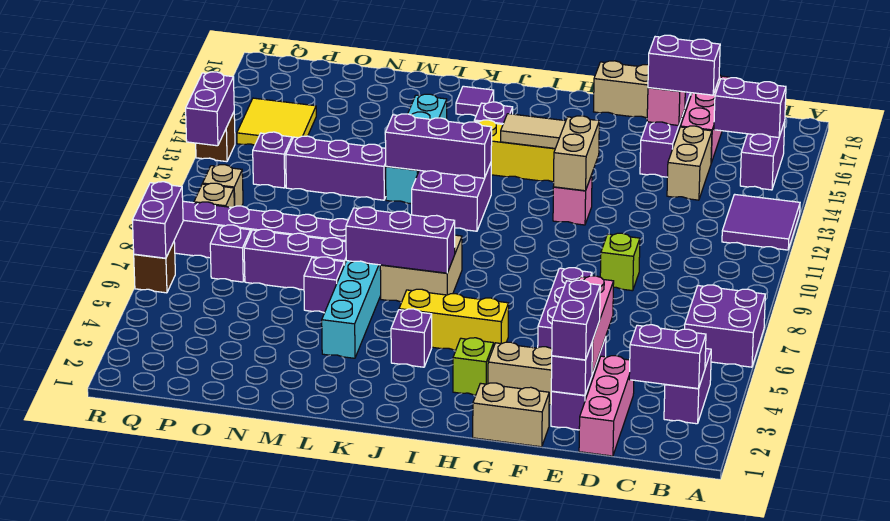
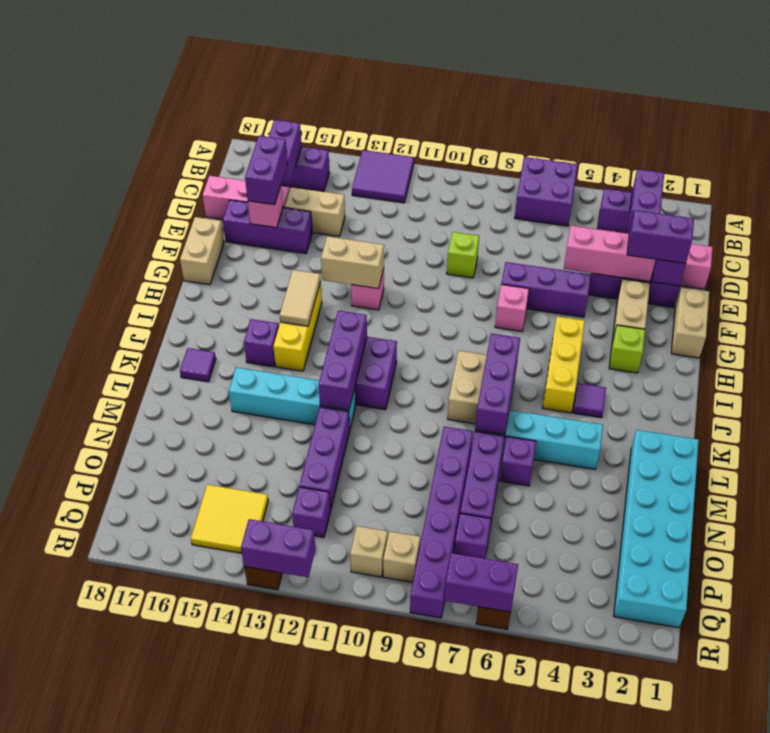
none -> pink 1x1 brick [495,284,529,331]
purple 1x1 brick [391,309,432,367] -> purple 1x1 tile [573,383,606,418]
none -> cyan 2x6 brick [614,430,699,628]

